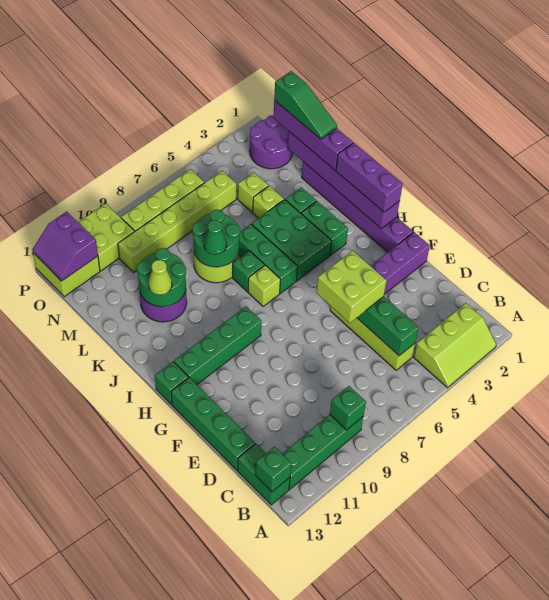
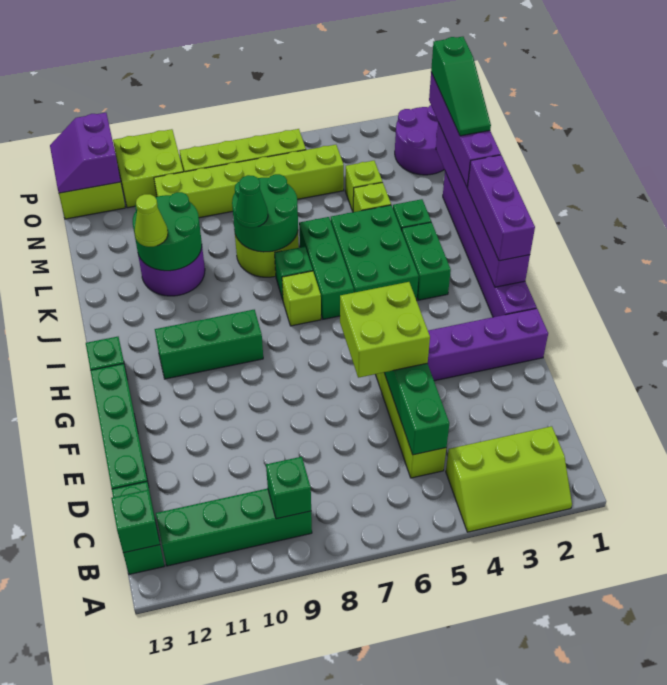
green 1x4 brick [174,307,262,385] -> green 1x3 brick [155,310,263,379]

